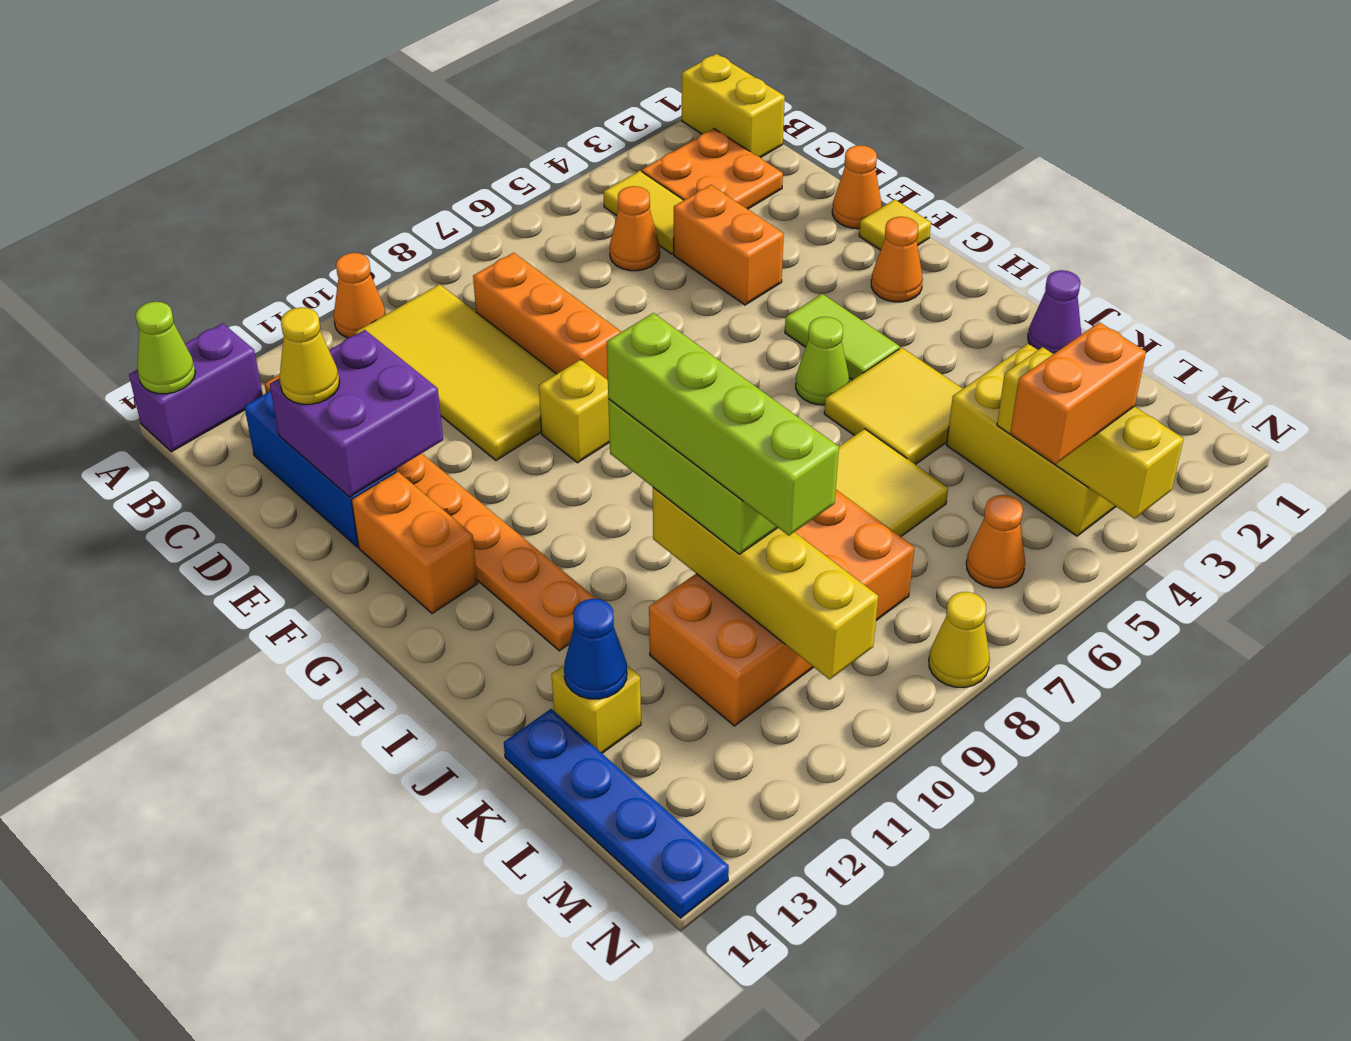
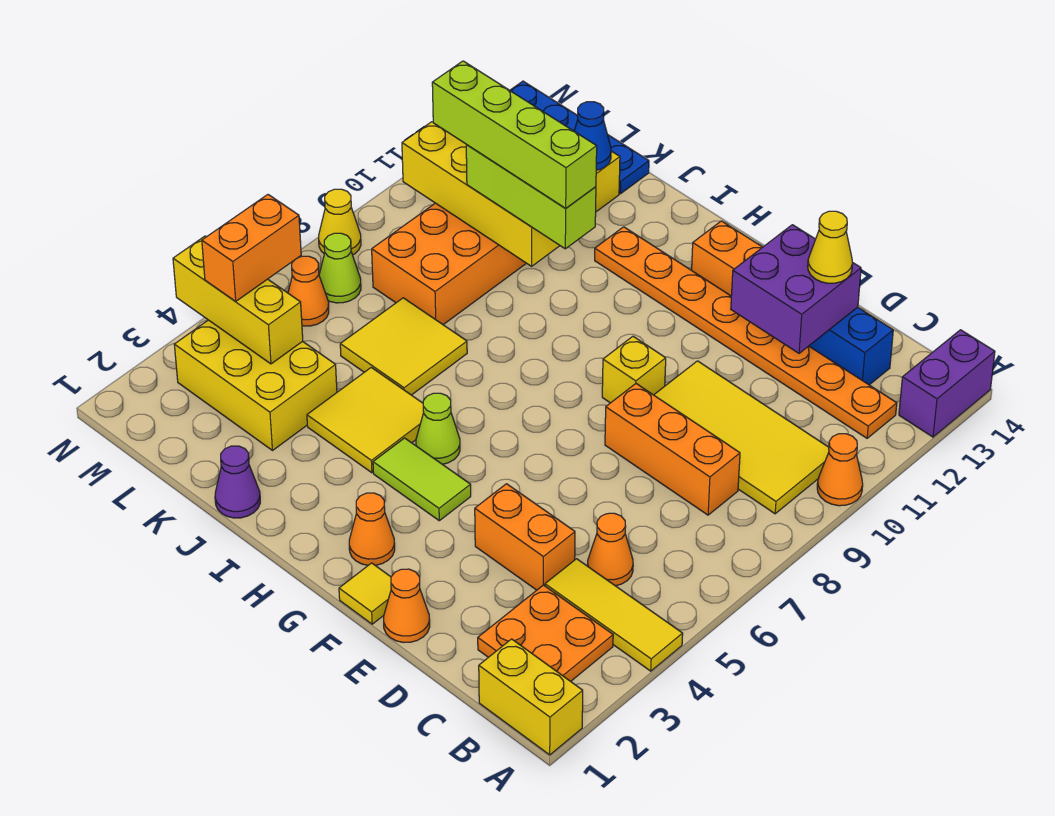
lime 1x1 cone [135,302,195,394] -> lime 1x1 cone moved to [319,233,361,303]
yellow 1x2 tile [603,171,684,254] -> yellow 1x3 tile [545,559,683,671]

